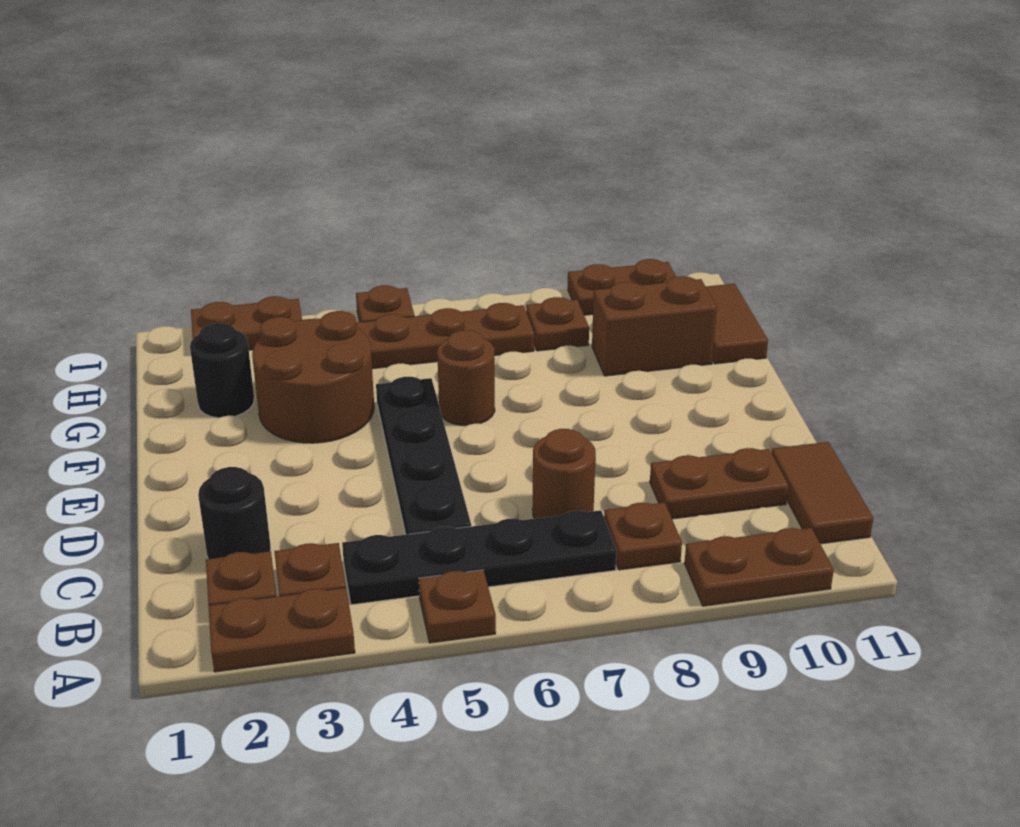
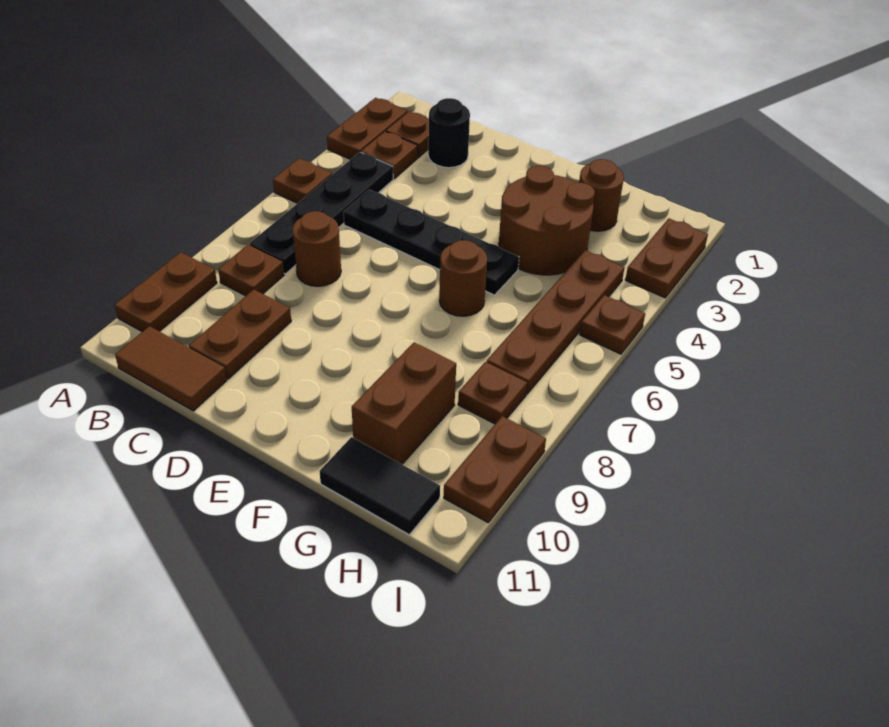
black 1x1 round brick [190,323,254,418] -> brown 1x1 round brick [579,159,624,231]
brown 1x2 tile [706,284,768,364] -> black 1x2 tile [319,437,440,535]

